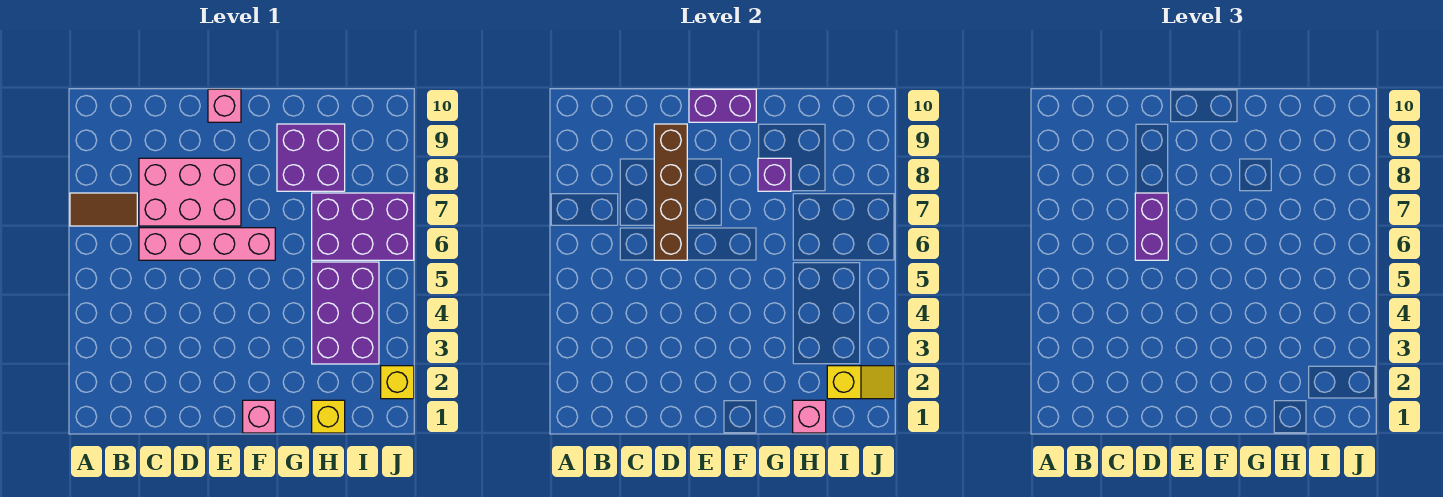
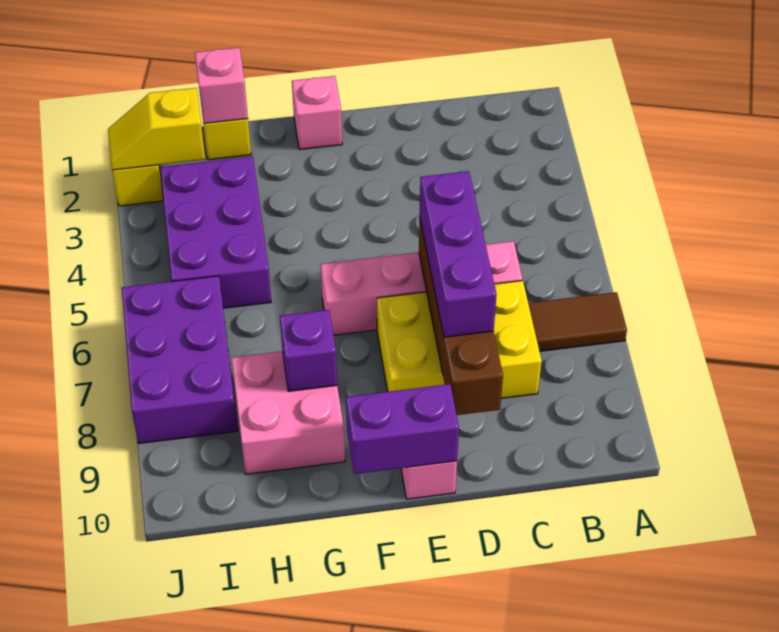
pink 2x3 brick [139,158,241,226] -> yellow 2x3 brick [377,280,542,398]
purple 1x2 brick [1135,193,1168,260] -> purple 1x3 brick [420,171,497,337]
purple 2x2 brick [277,124,345,191] -> pink 2x2 brick [231,351,345,474]
purple 2x3 brick [312,193,414,260] -> purple 2x3 brick turned to [122,276,238,443]

